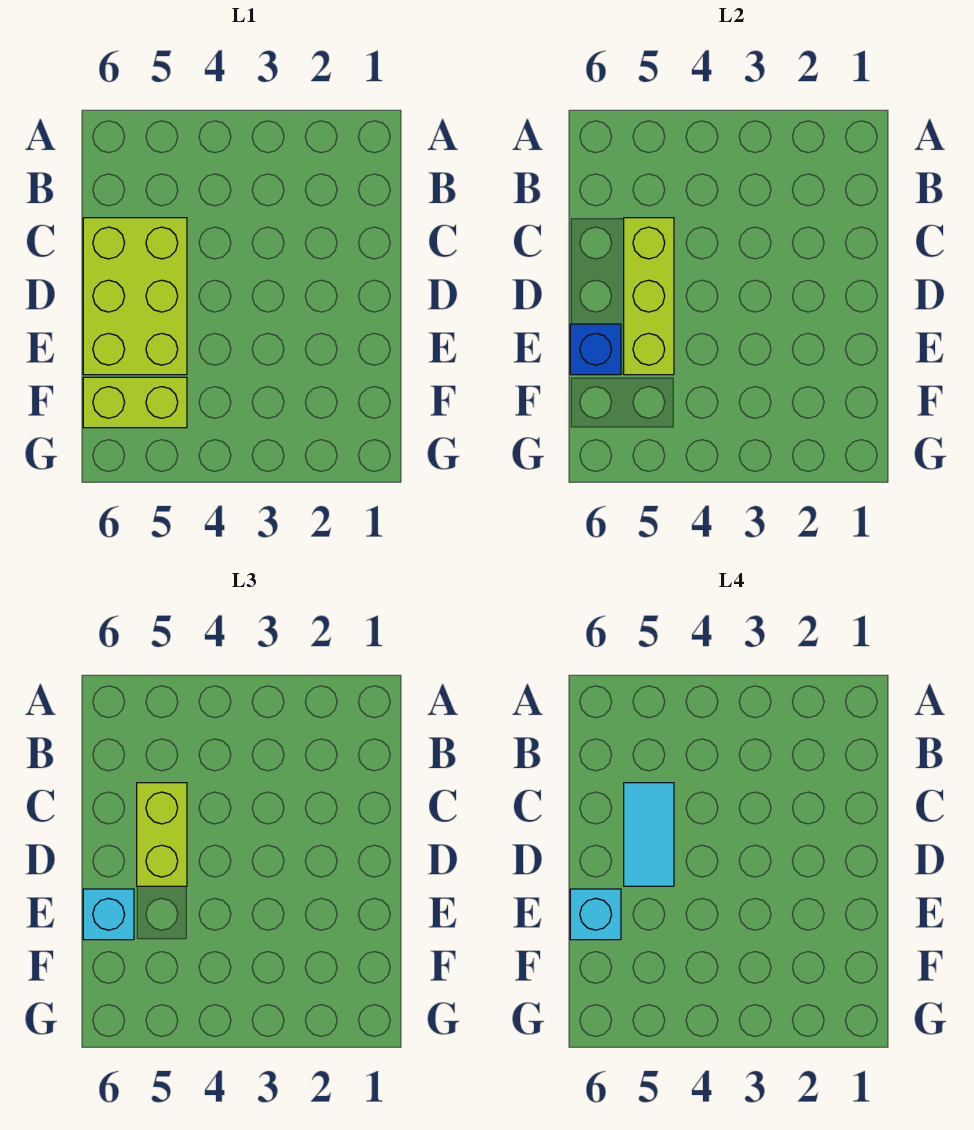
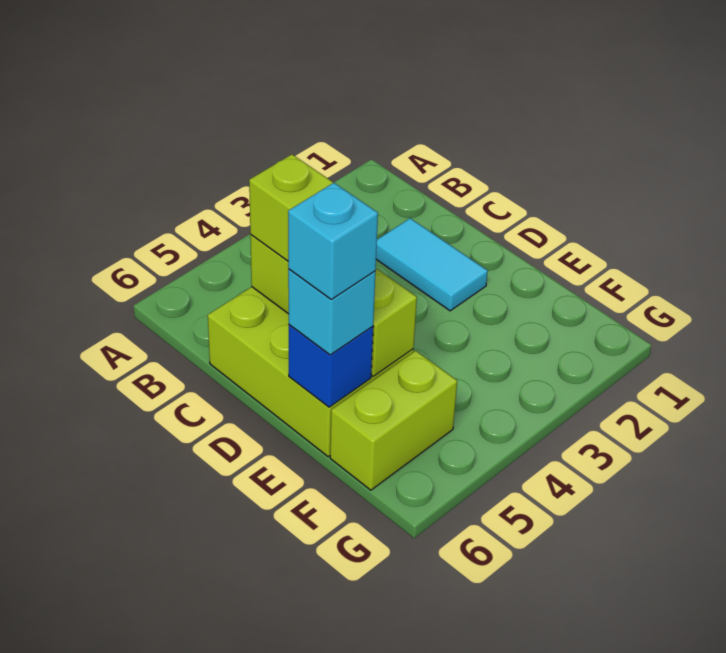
cyan 1x2 tile [624,783,674,886] -> cyan 1x2 tile moved to [376,218,488,311]

